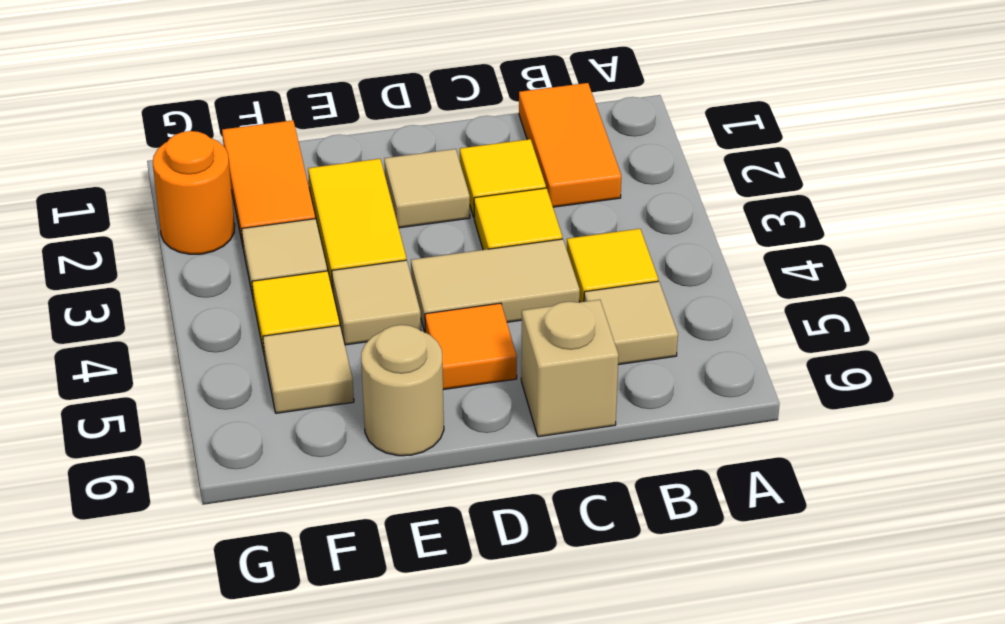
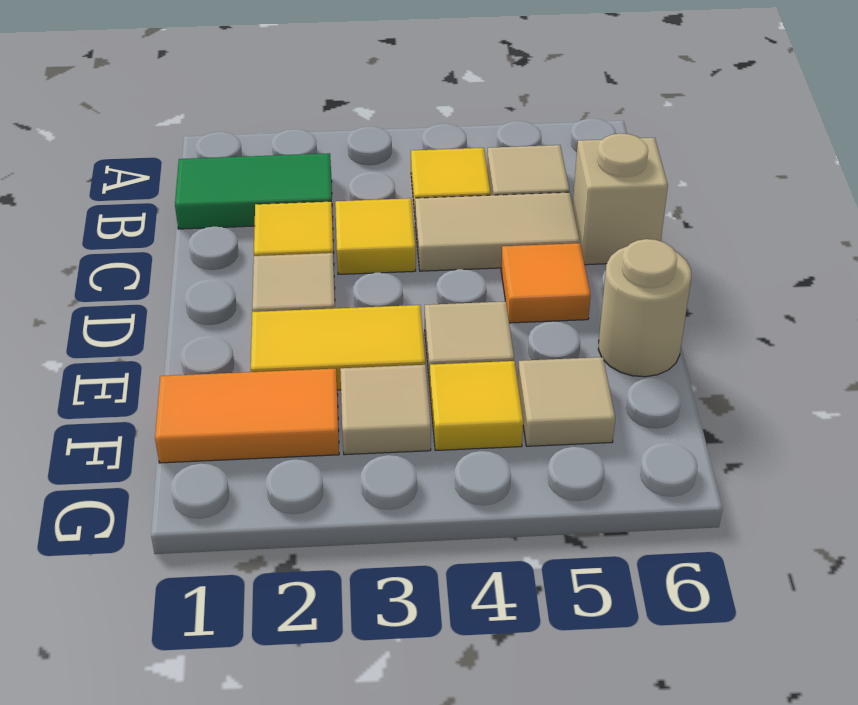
orange 1x2 tile [519,83,621,207] -> green 1x2 tile [175,153,333,229]
tan 1x2 tile [411,239,580,333] -> tan 1x2 tile turned to [415,192,580,271]
orange 1x1 round brick [153,131,235,254] -> none

